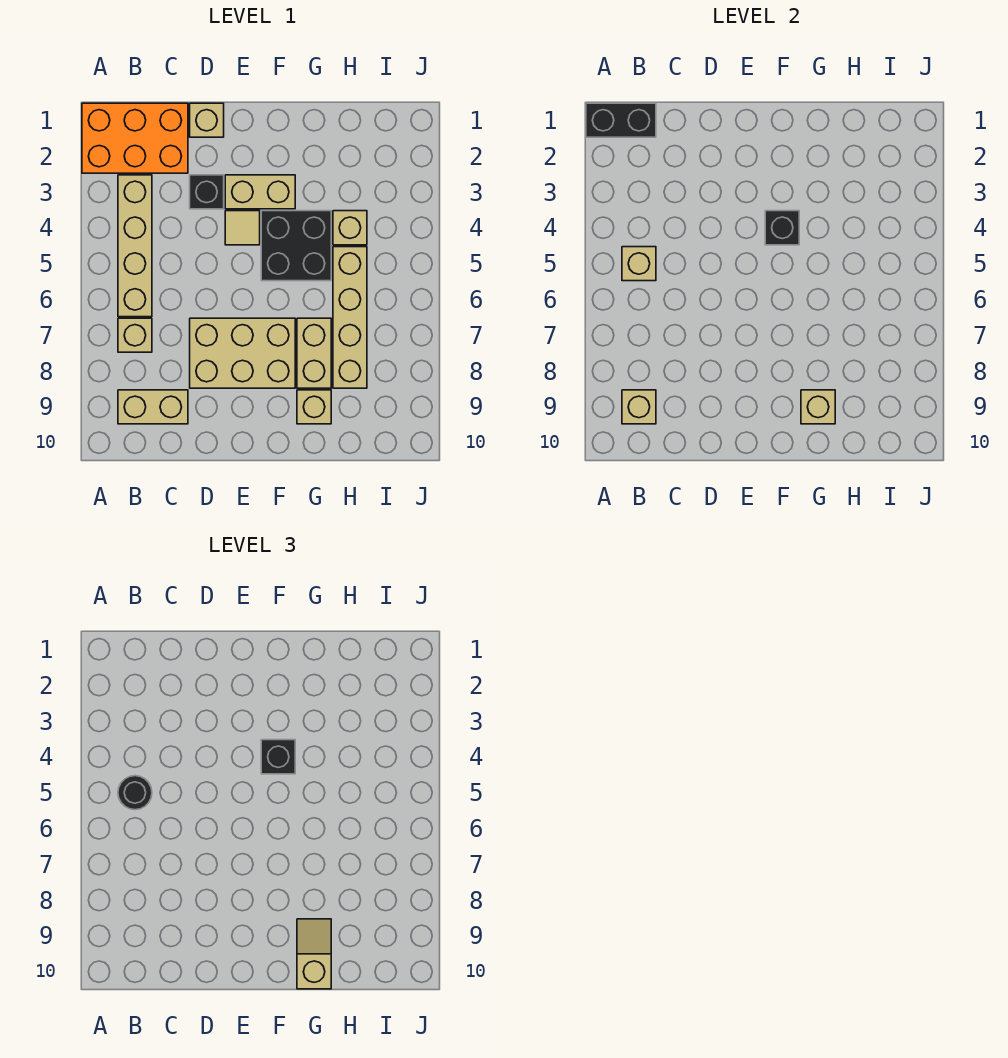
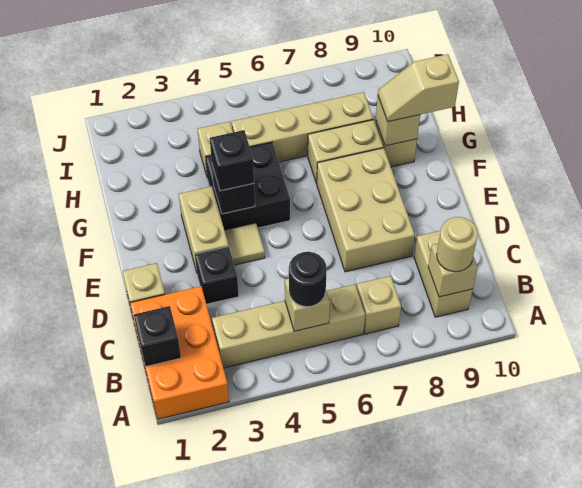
black 1x2 brick [586,103,656,137] -> black 1x1 brick [134,306,181,367]
none -> tan 1x1 round brick [437,217,478,272]

